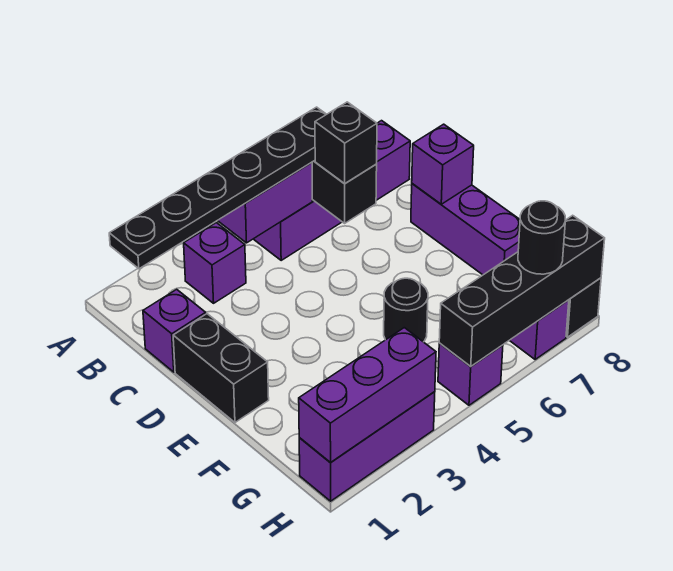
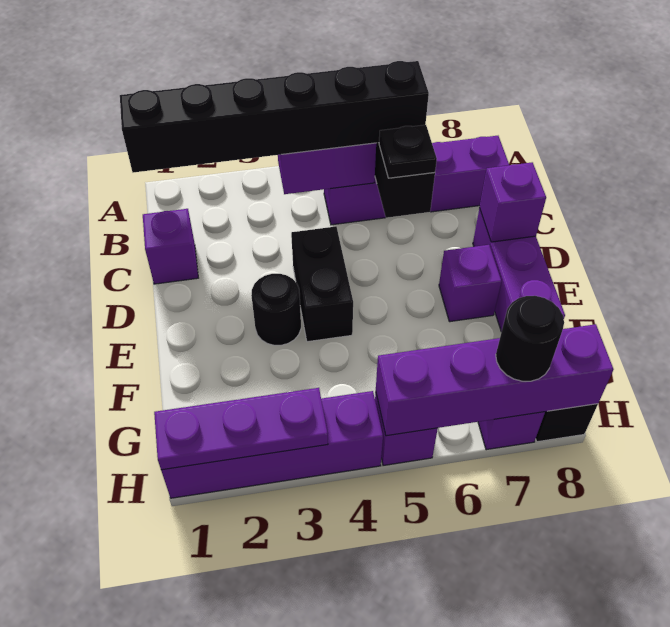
black 1x6 plate [109,107,326,269] -> black 1x6 brick [120,61,429,173]
purple 1x1 brick [184,223,246,303] -> purple 1x1 brick moved to [439,245,502,322]
black 1x1 brick [315,102,377,184] -> black 1x1 plate [379,125,437,178]
black 1x2 brick [173,314,269,422] -> black 1x2 brick moved to [291,226,353,342]
black 1x1 round brick [384,278,428,342] -> black 1x1 round brick moved to [251,274,301,345]
purple 1x3 brick [299,392,435,501] -> purple 1x4 brick [161,391,383,498]
purple 1x3 brick [299,328,436,462] -> purple 1x3 plate [154,388,328,470]
black 1x4 brick [439,215,605,367] -> purple 1x4 brick [376,324,613,436]

